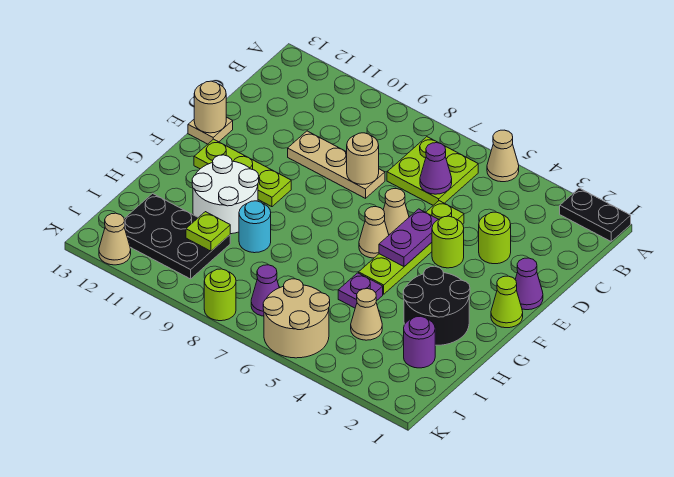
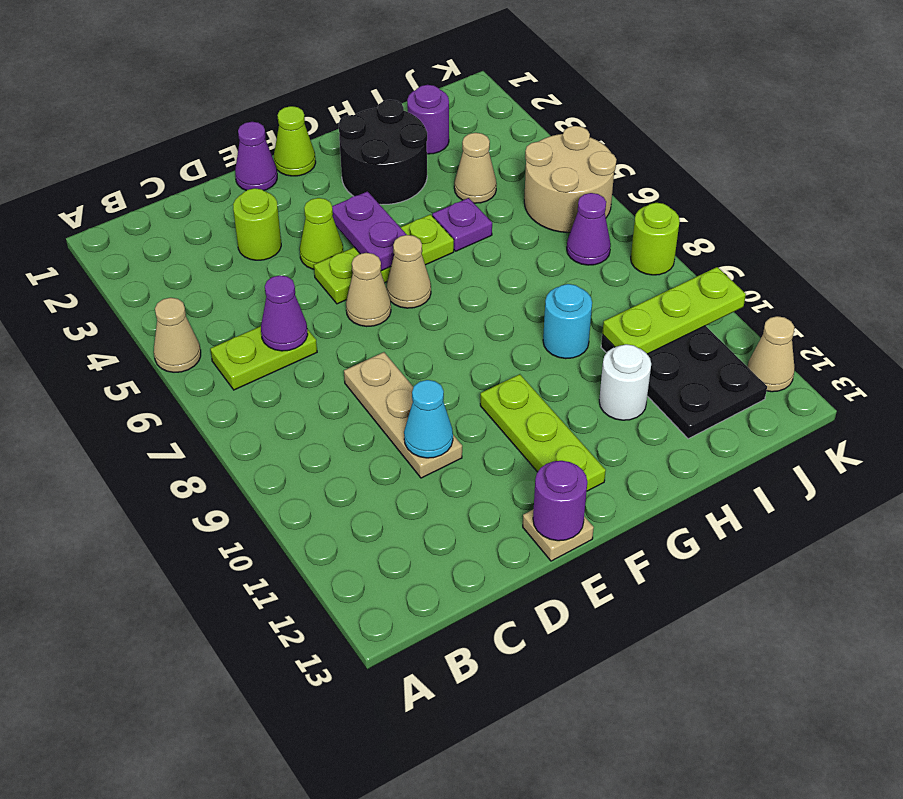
black 1x2 plate [560,188,631,241] -> none
lime 2x2 plate [387,137,478,205] -> lime 1x2 plate [210,326,317,390]
lime 1x4 plate [359,201,464,294] -> lime 1x3 plate [314,214,454,304]
tan 1x1 round brick [347,133,379,184] -> none
none -> cyan 1x1 cone [404,380,453,458]
lime 1x1 round brick [432,216,464,268] -> lime 1x1 cone [300,198,343,269]
purple 1x2 plate [379,209,438,266] -> purple 1x2 plate turned to [332,191,407,271]
tan 1x1 round brick [194,81,226,133] -> purple 1x1 round brick [533,461,587,541]
white 2x2 round brick [192,155,259,234] -> white 1x1 round brick [599,344,651,420]
lime 1x1 plate [186,212,230,251] -> lime 1x3 plate [602,267,746,354]

